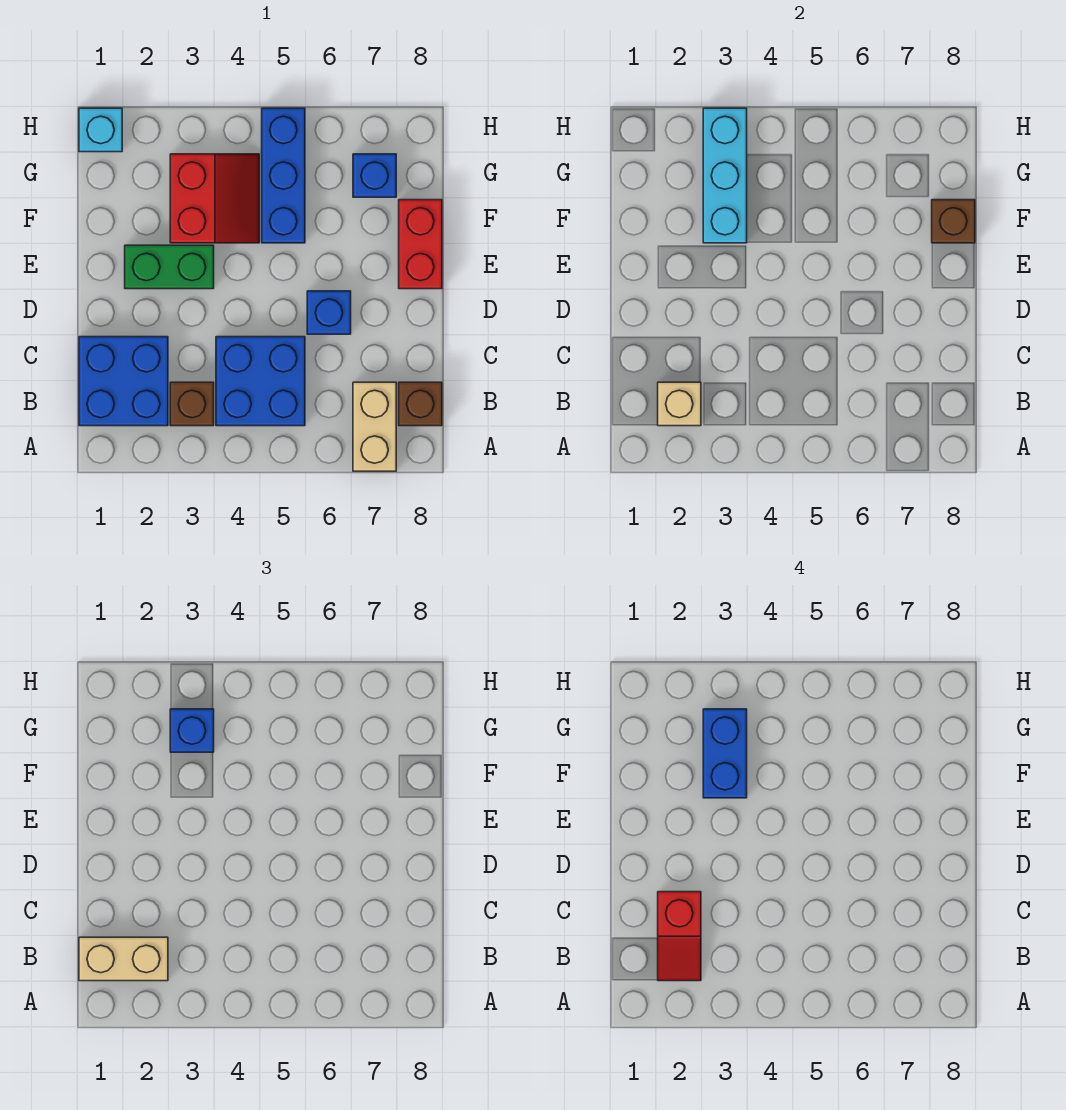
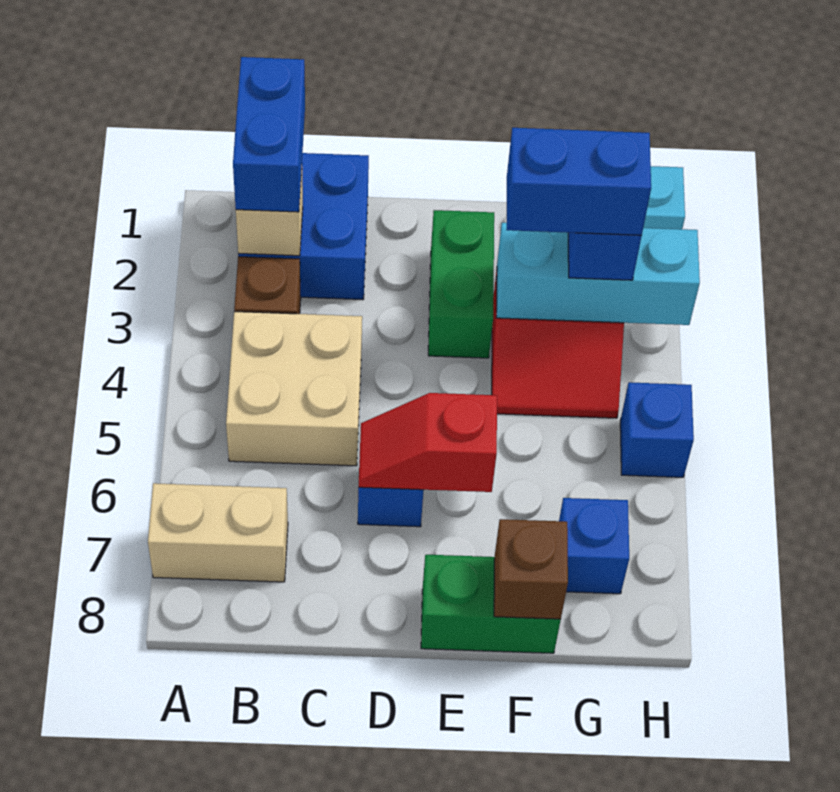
tan 1x2 brick [79,937,168,981] -> blue 1x2 brick [233,57,305,212]
red 1x2 slope [658,892,701,981] -> red 1x2 slope moved to [359,393,497,492]
blue 2x2 brick [216,337,305,426] -> tan 2x2 brick [226,312,362,466]
brown 1x1 brick [399,382,442,426] -> none
red 1x2 brick [399,200,442,289] -> green 1x2 brick [421,555,561,653]
blue 1x3 brick [262,108,305,243] -> blue 1x1 brick [620,382,694,477]

